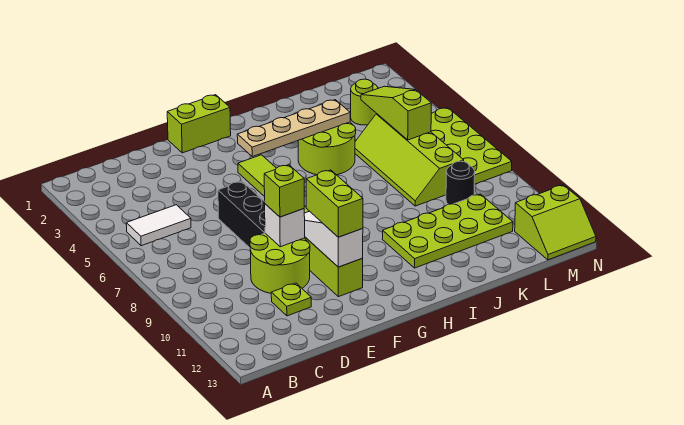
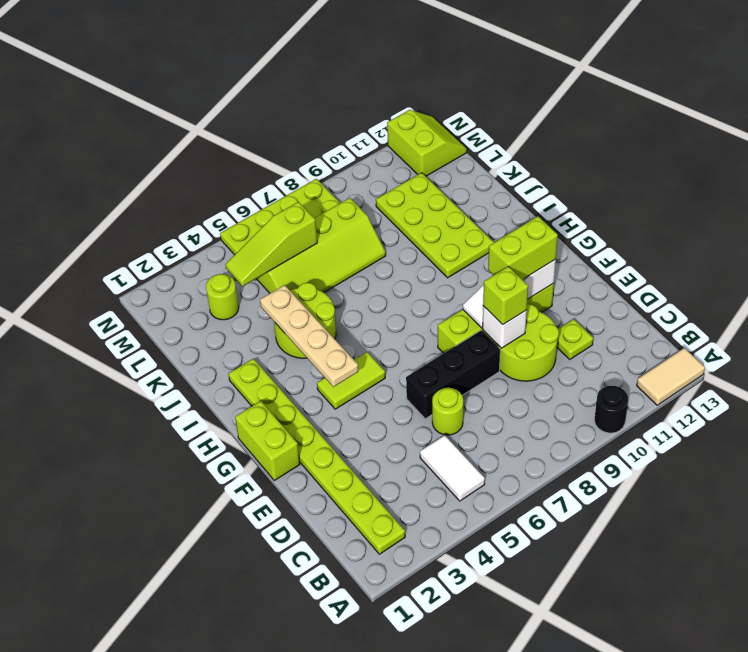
none -> tan 1x2 tile [637,348,705,405]
none -> lime 1x8 plate [228,359,405,554]
none -> lime 1x1 round brick [432,388,463,435]
black 1x1 round brick [446,161,475,205] -> black 1x1 round brick moved to [594,386,628,433]

